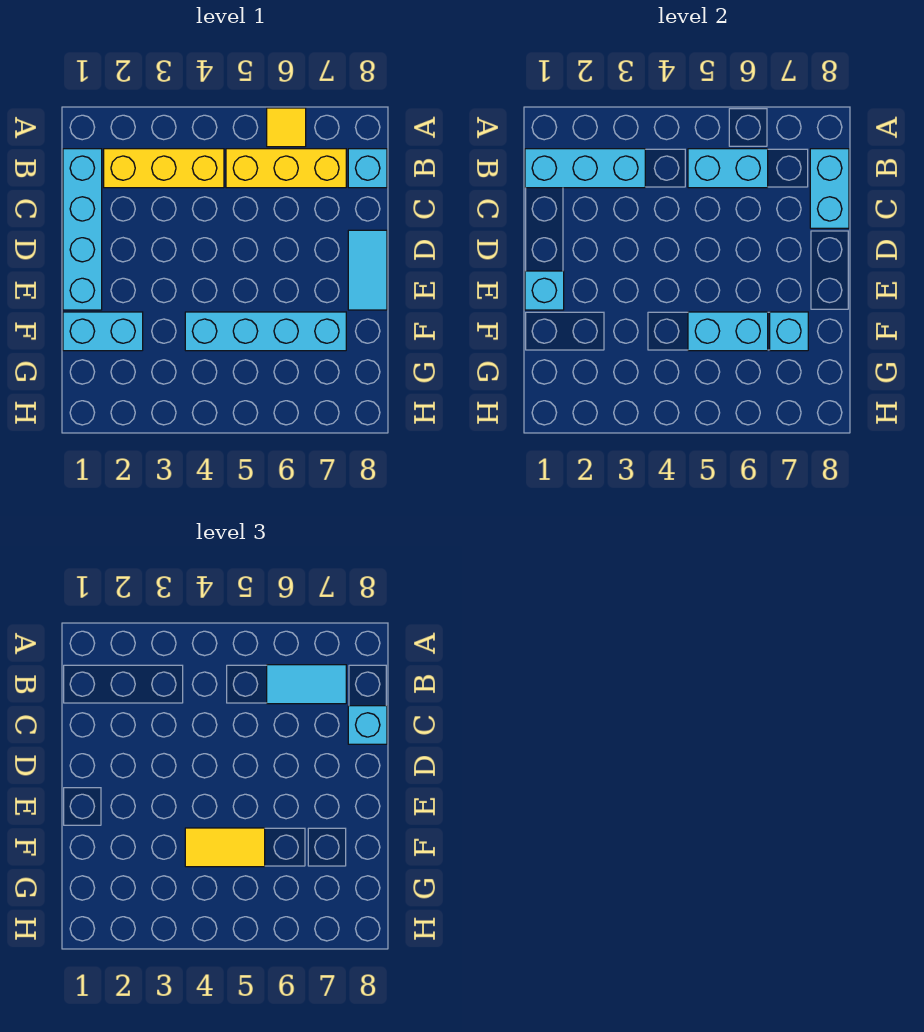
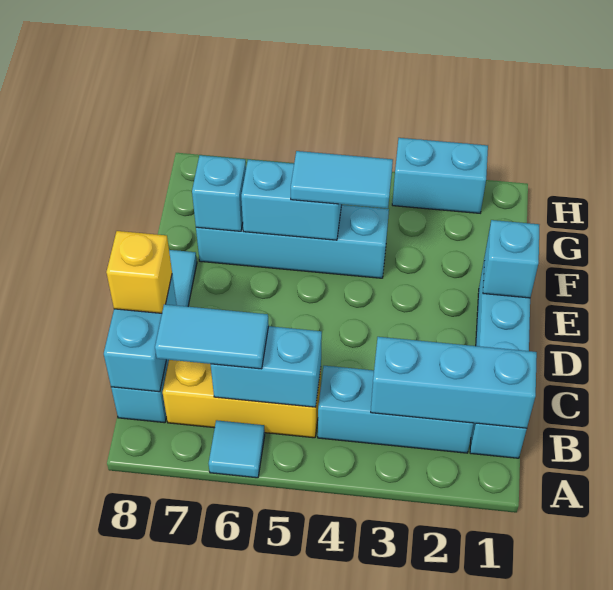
yellow 1x1 tile [267,108,306,147] -> cyan 1x1 tile [209,420,265,478]
yellow 1x3 brick [104,149,224,188] -> cyan 1x3 brick [318,366,474,453]
cyan 1x1 brick [348,706,387,744] -> yellow 1x1 brick [106,231,172,313]
cyan 1x2 brick [63,312,143,351] -> cyan 1x2 brick moved to [392,138,488,213]
yellow 1x2 tile [185,828,265,867] -> cyan 1x2 tile [291,151,393,208]

